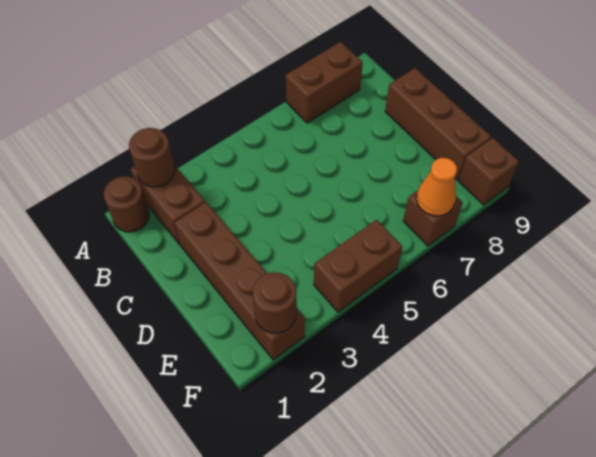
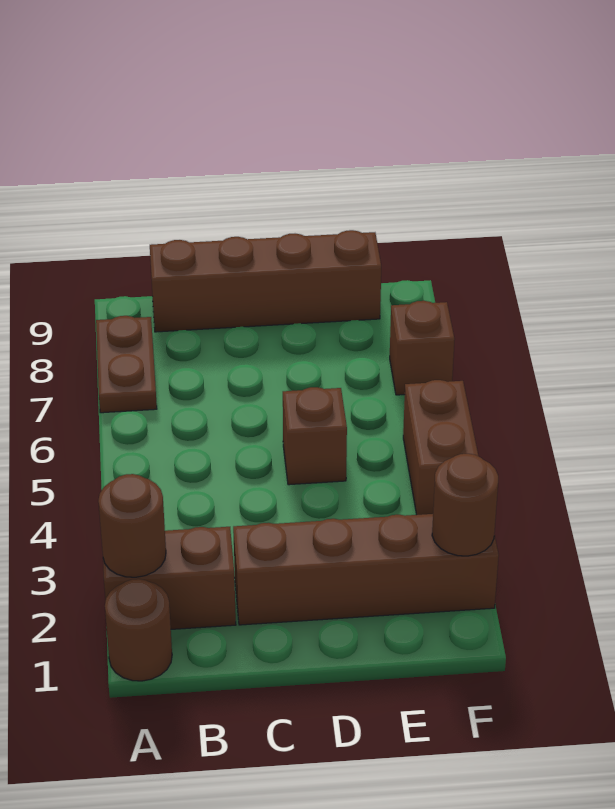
brown 1x2 brick [286,42,363,123] -> brown 1x2 plate [96,316,157,413]
brown 1x3 brick [385,68,491,180] -> brown 1x4 brick [150,230,381,332]
orange 1x1 cone [417,158,457,216] -> none
brown 1x1 brick [459,138,519,205] -> brown 1x1 brick moved to [283,387,347,485]

